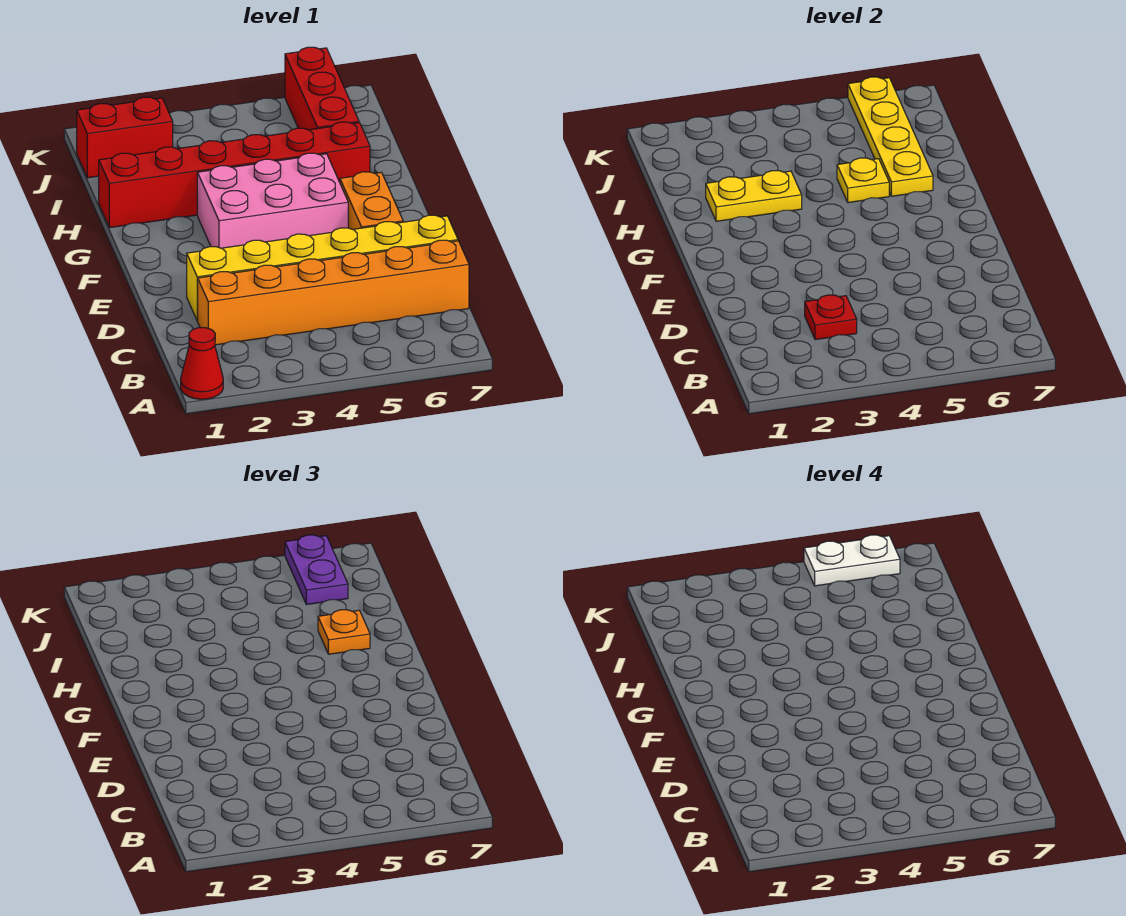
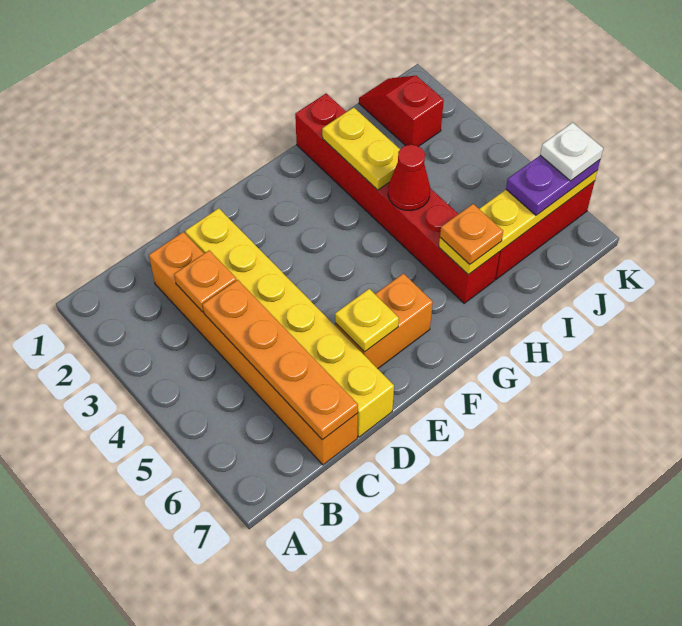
red 1x1 cone [181,328,223,399] -> red 1x1 cone moved to [388,145,430,211]
red 1x1 plate [805,295,857,340] -> orange 1x1 plate [174,250,236,312]
none -> orange 1x4 plate [203,280,358,440]
pink 2x3 brick [197,153,348,248] -> none
yellow 1x1 plate [837,158,889,203] -> yellow 1x1 plate moved to [335,289,399,352]
red 1x2 brick [77,97,173,178] -> red 1x2 slope [359,76,444,147]
white 1x2 plate [804,535,900,586] -> white 1x1 plate [540,123,603,181]

